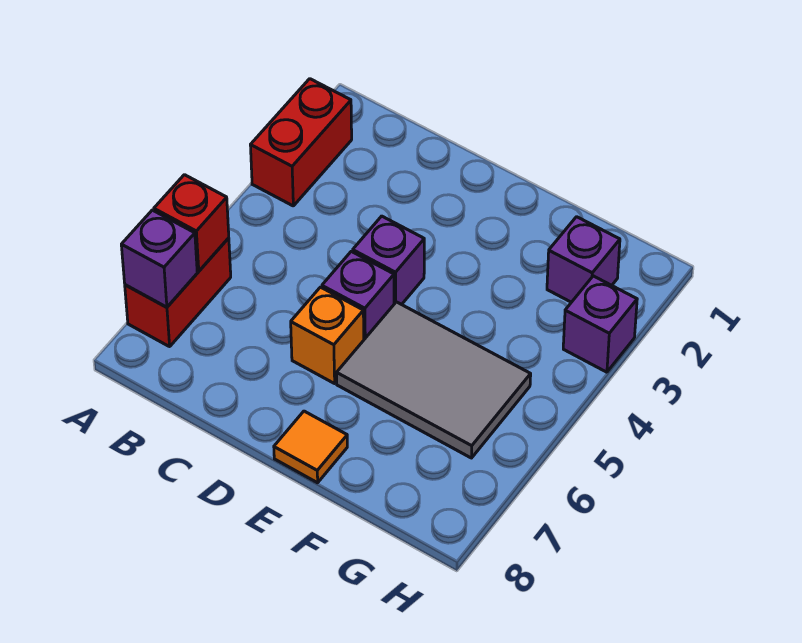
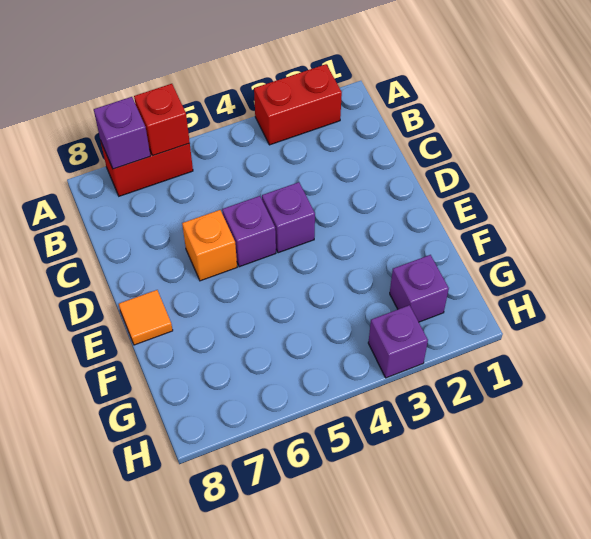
grey 2x3 tile [337,302,531,458] -> none

